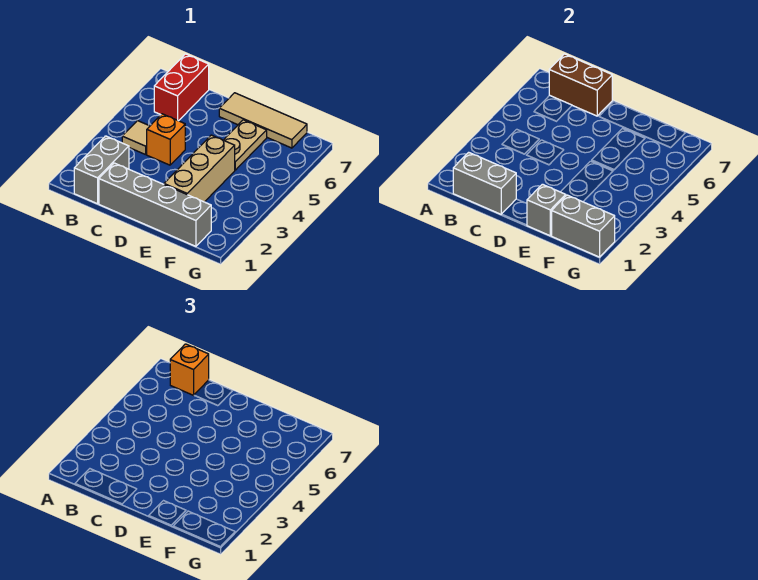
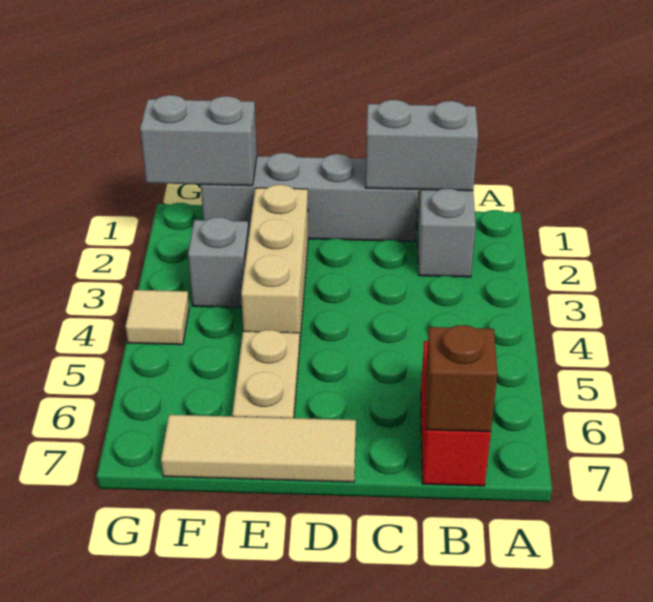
tan 1x1 tile [122,121,150,155] -> tan 1x1 tile moved to [125,290,189,345]
brown 1x2 brick [549,54,612,116] -> brown 1x1 brick [425,325,498,432]
orange 1x1 brick [170,344,209,395] -> none
orange 1x1 brick [147,114,185,165] -> none
grey 1x1 brick [527,184,566,236] -> grey 1x1 brick moved to [188,217,249,308]

